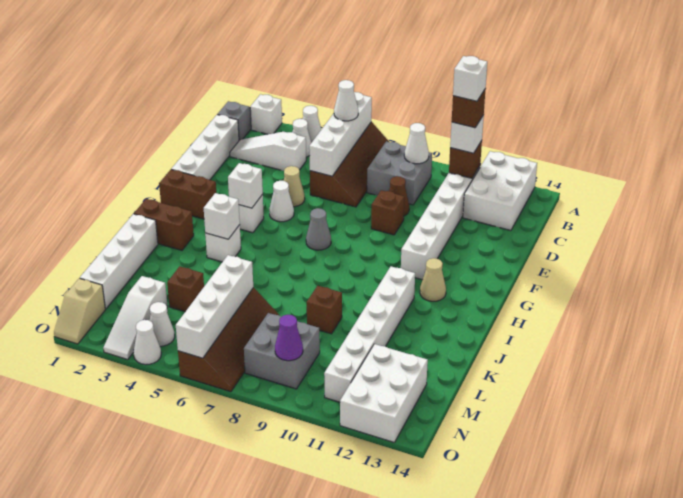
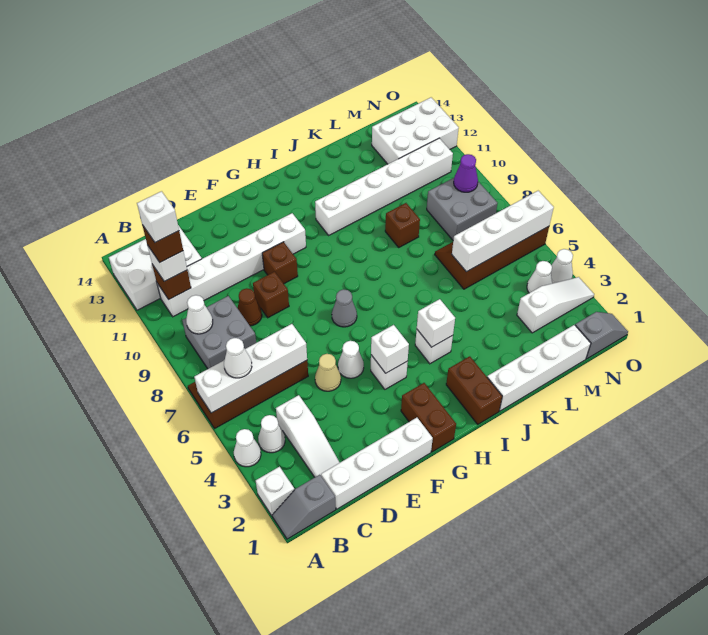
tan 1x1 cone [420,258,446,301] -> none
brown 1x1 brick [167,266,204,312] -> brown 1x1 brick moved to [262,242,298,284]
tan 1x2 slope [54,278,105,344] -> grey 1x2 slope [575,312,628,359]

